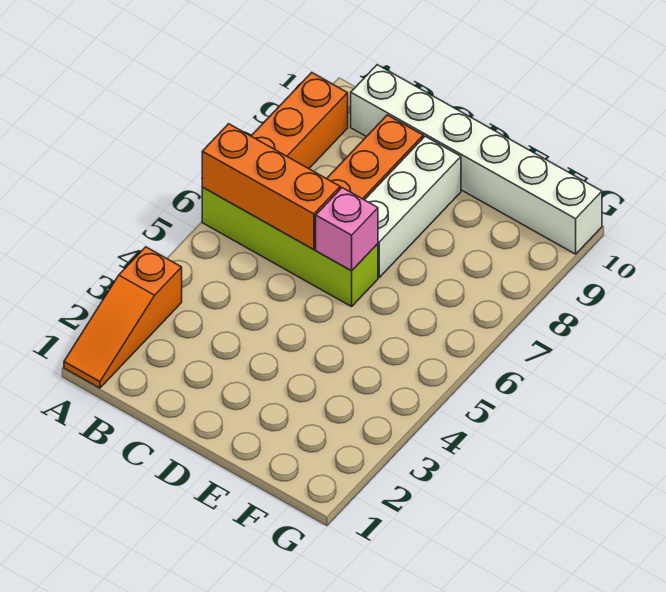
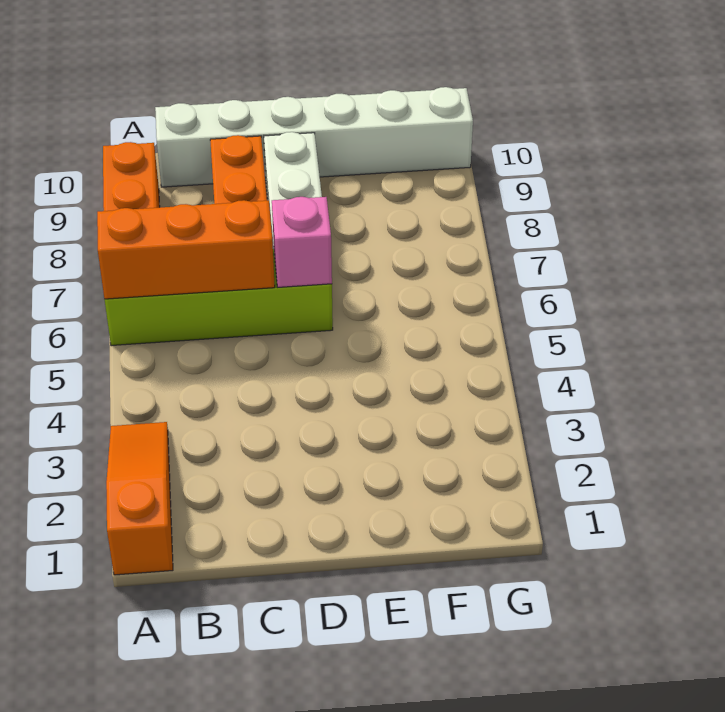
orange 1x3 slope [64,247,182,388] -> orange 1x3 slope turned to [106,422,173,575]

